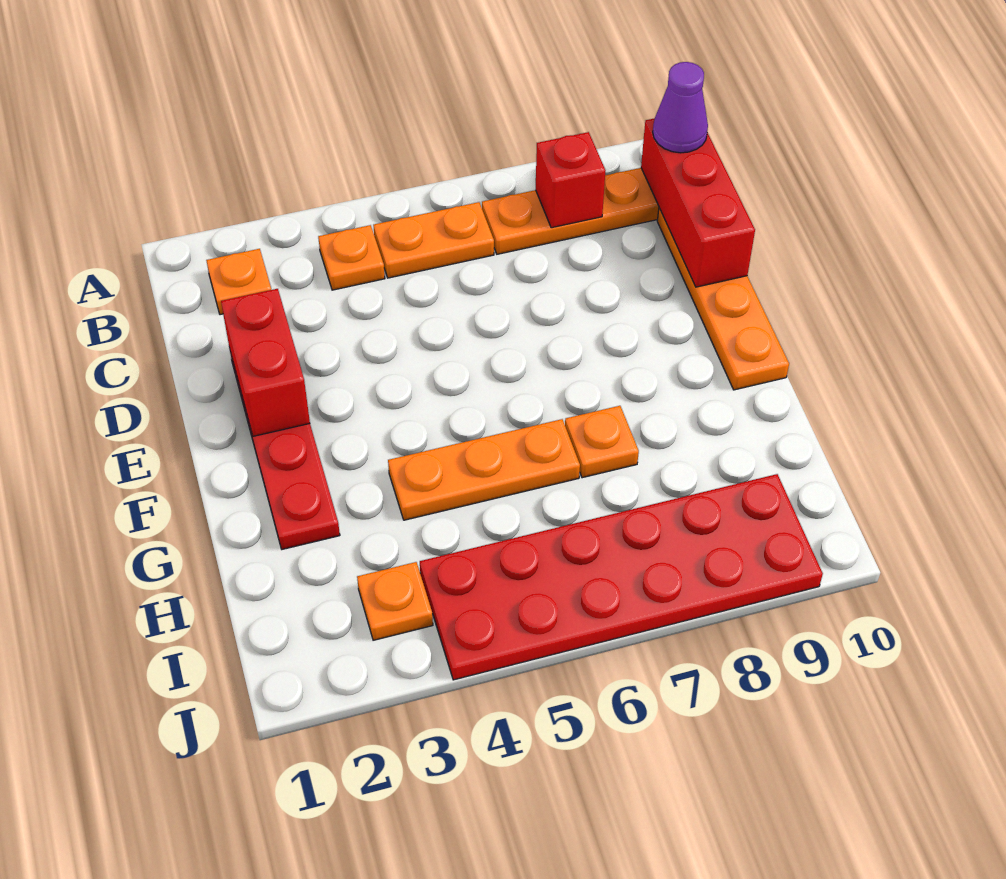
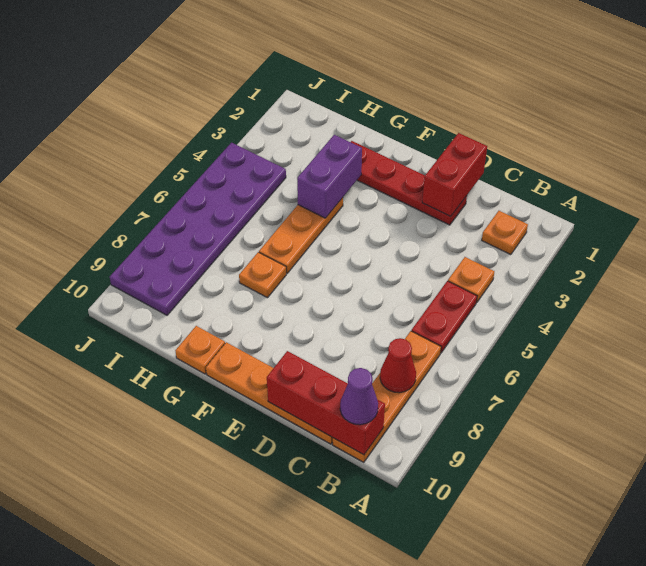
orange 1x2 plate [373,202,494,278] -> red 1x2 plate [412,281,477,353]
red 1x1 brick [536,132,606,228] -> red 1x1 cone [380,338,416,393]
red 1x2 brick [221,289,310,436] -> red 1x2 brick turned to [422,133,487,217]
none -> purple 1x2 brick [297,135,362,218]
orange 1x1 plate [357,562,433,640] -> orange 1x1 plate moved to [175,326,225,374]
red 2x6 plate [420,474,823,680] -> purple 2x6 plate [110,143,286,315]

